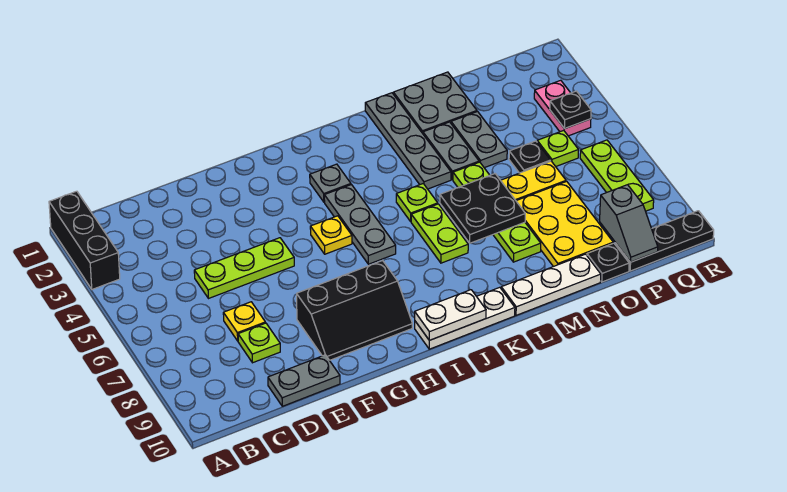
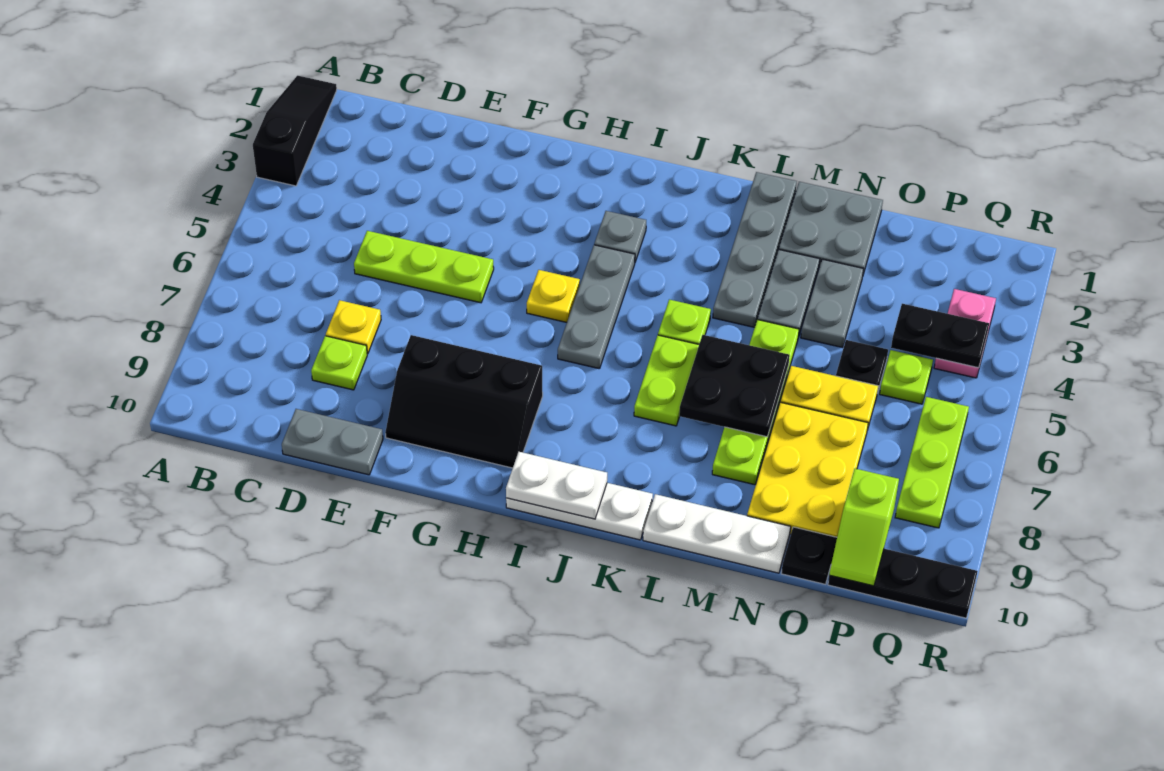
black 1x3 brick [49,191,120,289] -> black 1x3 slope [253,76,337,186]
grey 1x2 slope [600,185,658,262] -> lime 1x2 slope [829,469,899,586]
black 1x1 plate [550,91,591,129] -> black 1x2 plate [891,304,989,368]

